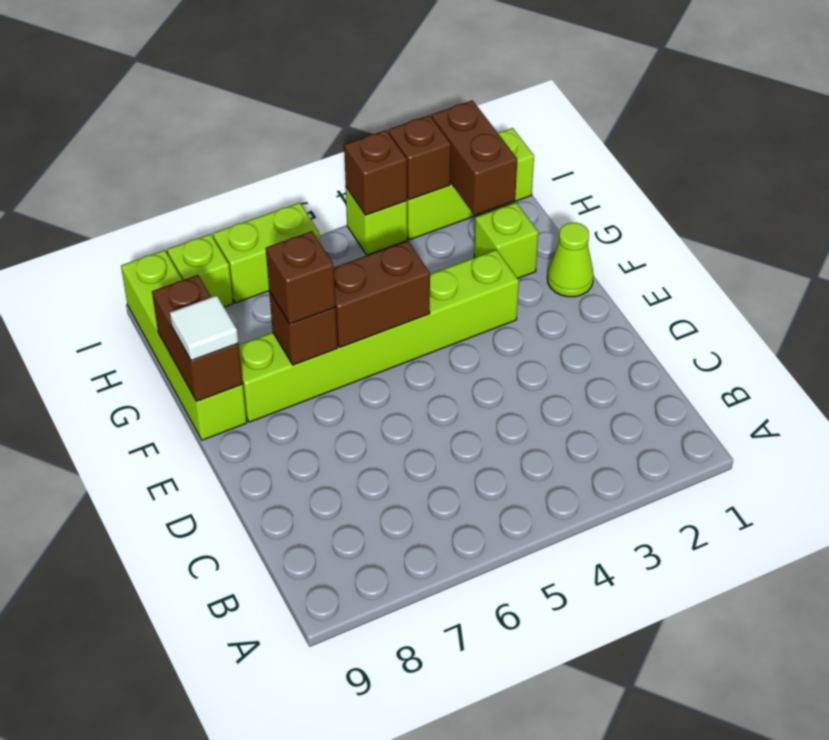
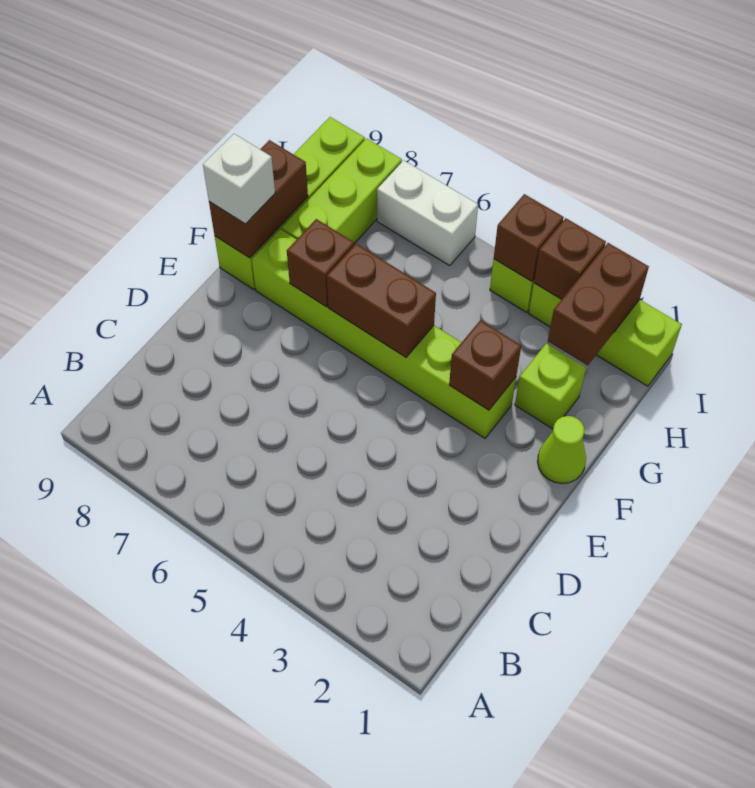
brown 1x1 brick [266,231,336,324] -> brown 1x1 brick moved to [449,320,521,410]
white 1x1 tile [170,295,238,361] -> white 1x1 brick [203,134,275,224]
lime 1x2 brick [213,203,320,303] -> white 1x2 brick [377,160,478,266]
lime 1x1 brick [167,234,233,307] -> lime 1x3 brick [282,139,402,244]

